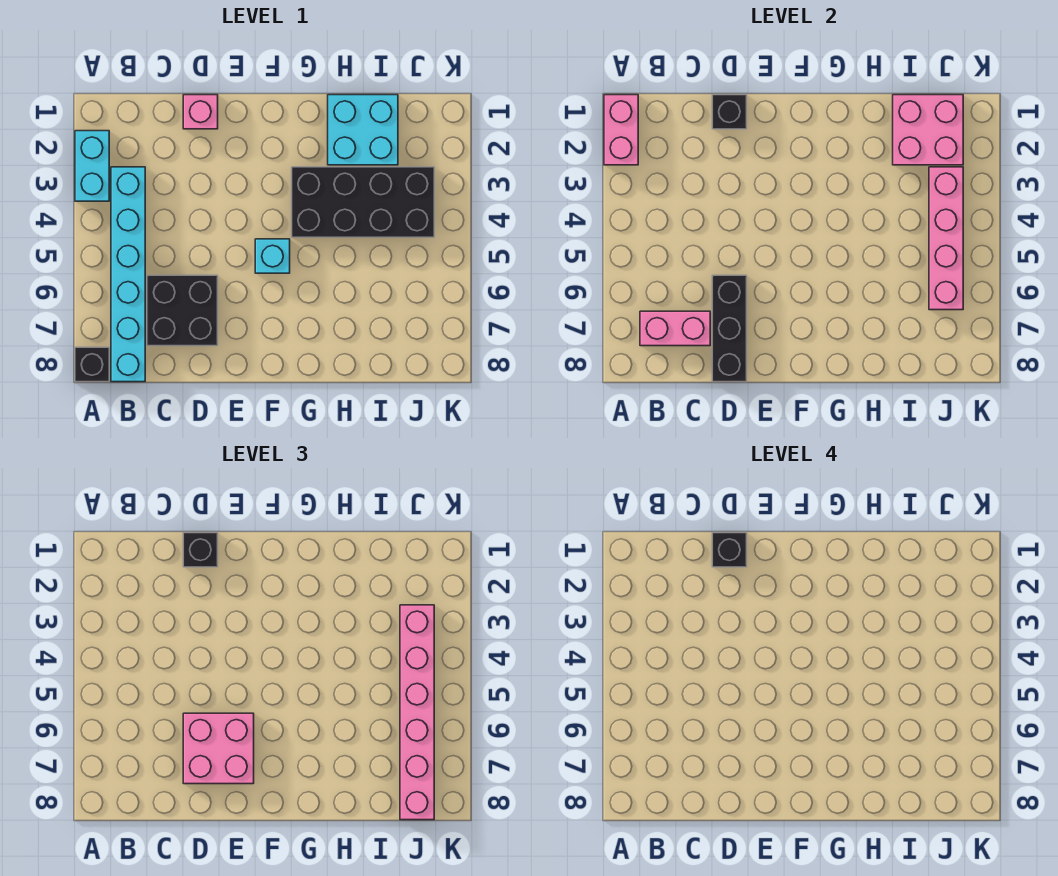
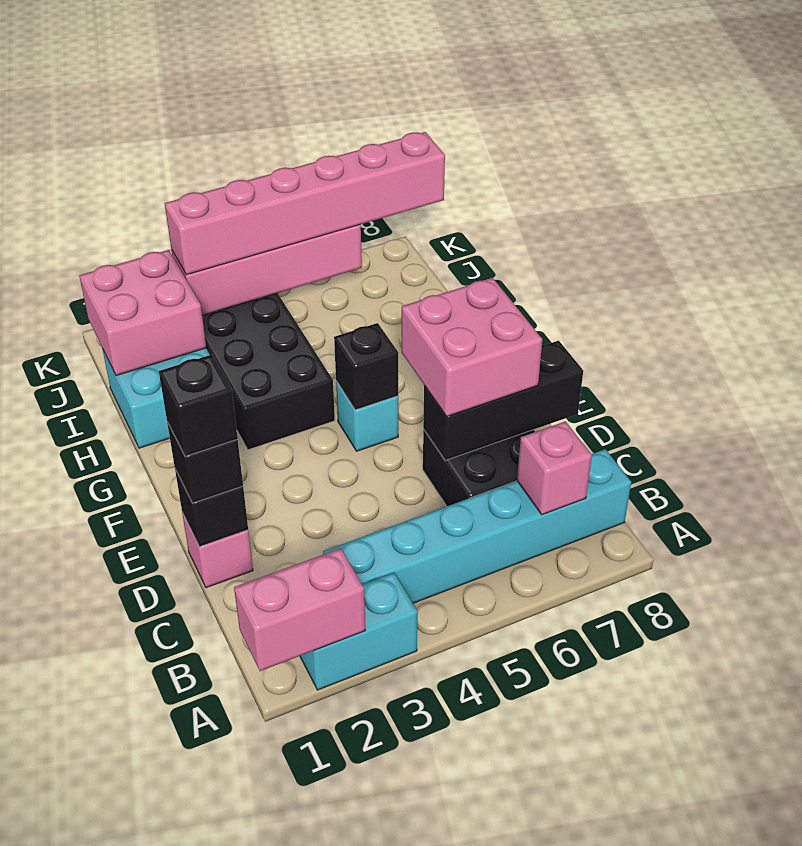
black 1x1 brick [75,347,109,382] -> black 1x1 brick moved to [334,323,398,410]
pink 1x2 brick [640,311,710,346] -> pink 1x1 brick [517,421,592,515]

